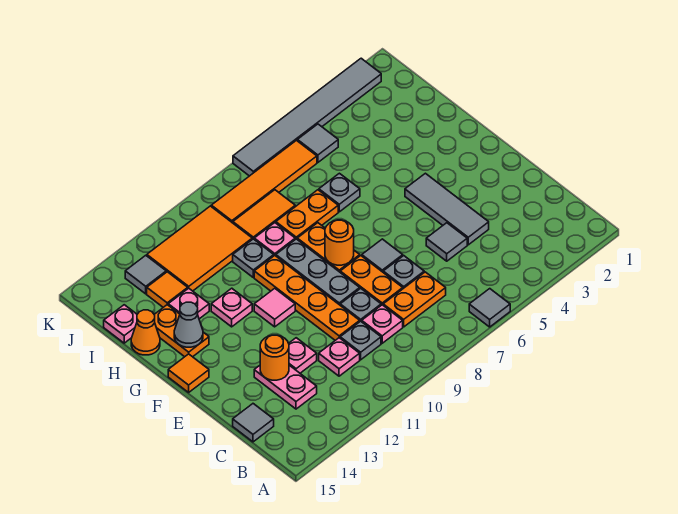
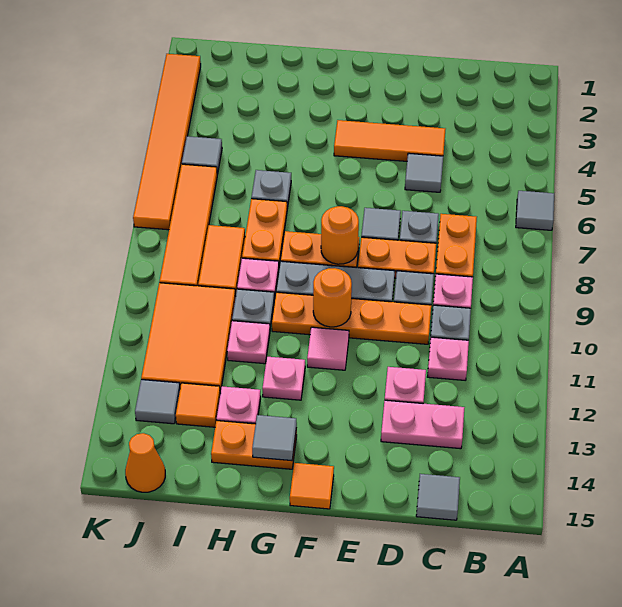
grey 1x3 tile [405,173,489,245] -> orange 1x3 tile [334,120,445,161]
orange 1x1 round brick [260,335,289,380] -> orange 1x1 round brick moved to [313,268,352,327]
grey 1x1 cone [174,302,203,347] -> grey 1x1 tile [252,415,297,461]
orange 1x1 cone [131,310,160,355] -> orange 1x1 cone moved to [125,433,165,492]
pink 1x1 plate [104,305,137,343] -> pink 1x1 plate moved to [227,321,270,364]
grey 1x6 tile [233,58,381,176] -> orange 1x6 tile [133,54,201,230]

